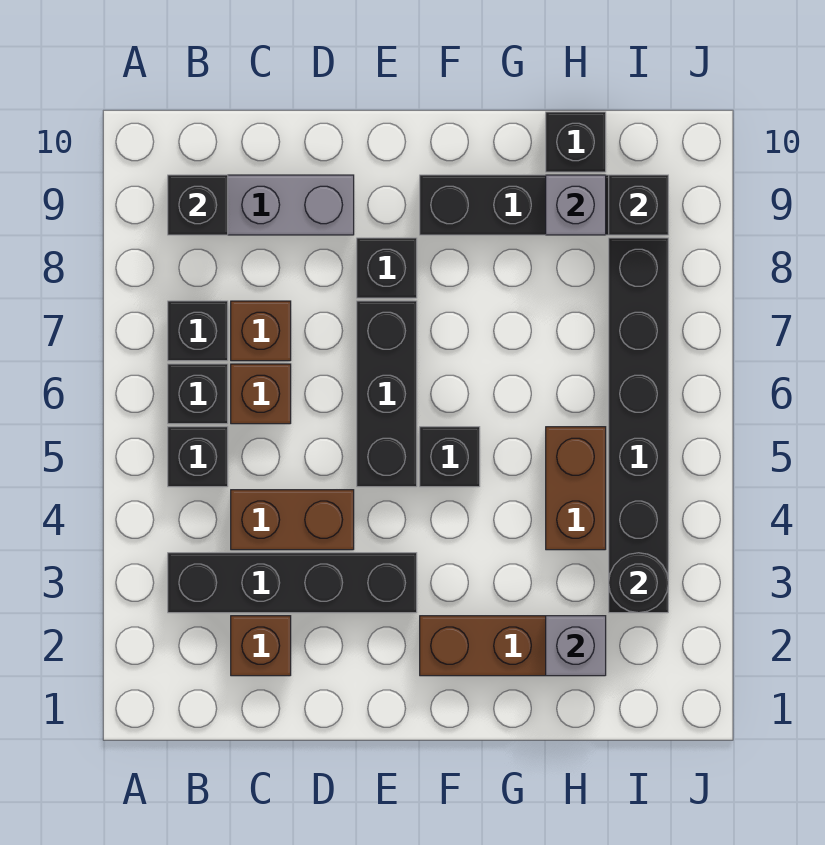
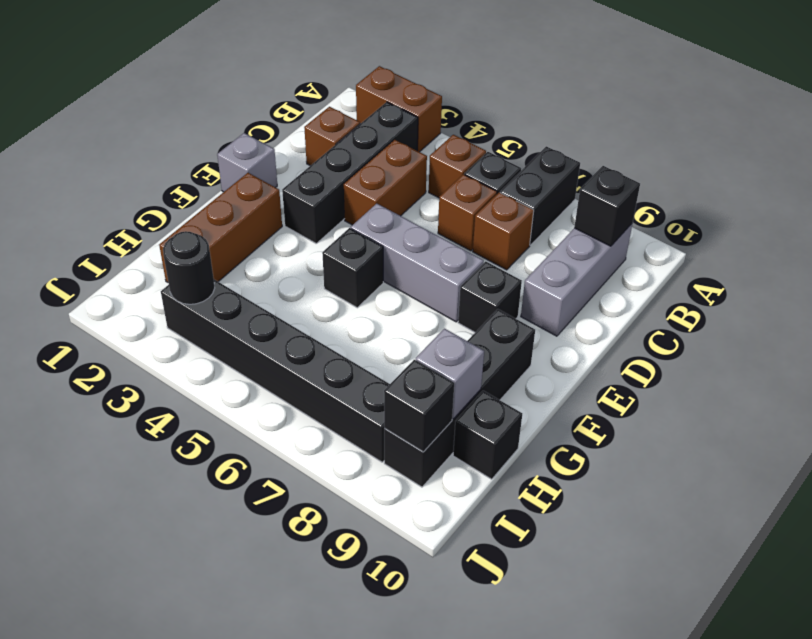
black 1x1 brick [168,427,228,487] -> brown 1x1 brick [429,135,486,198]
black 1x1 brick [168,301,228,361] -> black 1x2 brick [500,146,580,245]
black 1x3 brick [357,301,417,487] -> grey 1x3 brick [351,203,484,322]
grey 1x1 brick [546,616,606,676] -> grey 1x1 brick moved to [217,133,277,192]
brown 1x2 brick [546,427,606,550] -> brown 1x2 brick moved to [356,66,442,152]

